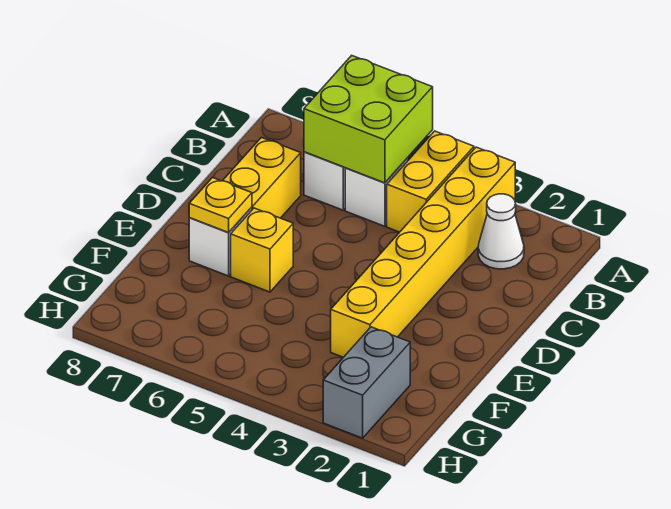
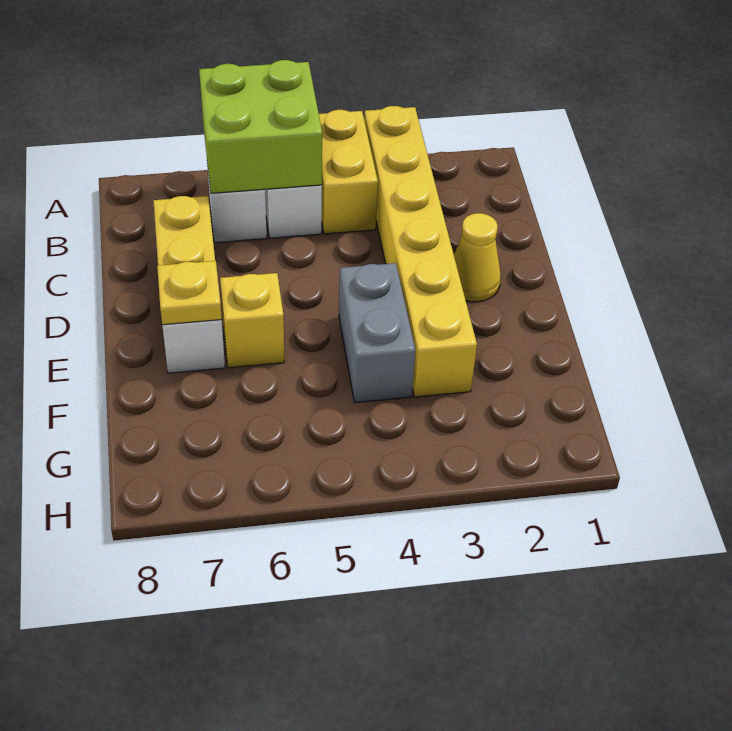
white 1x1 cone [478,194,524,269] -> none
none -> yellow 1x1 cone [454,213,501,302]
grey 1x2 brick [323,327,410,438] -> grey 1x2 brick moved to [339,263,415,403]

